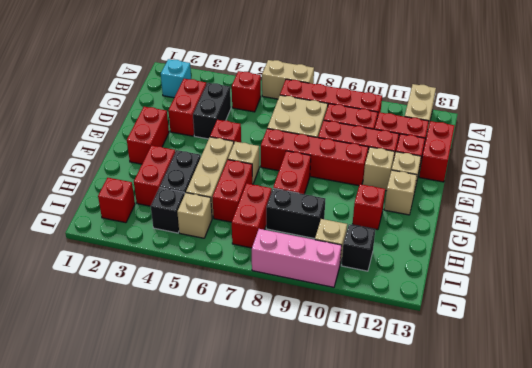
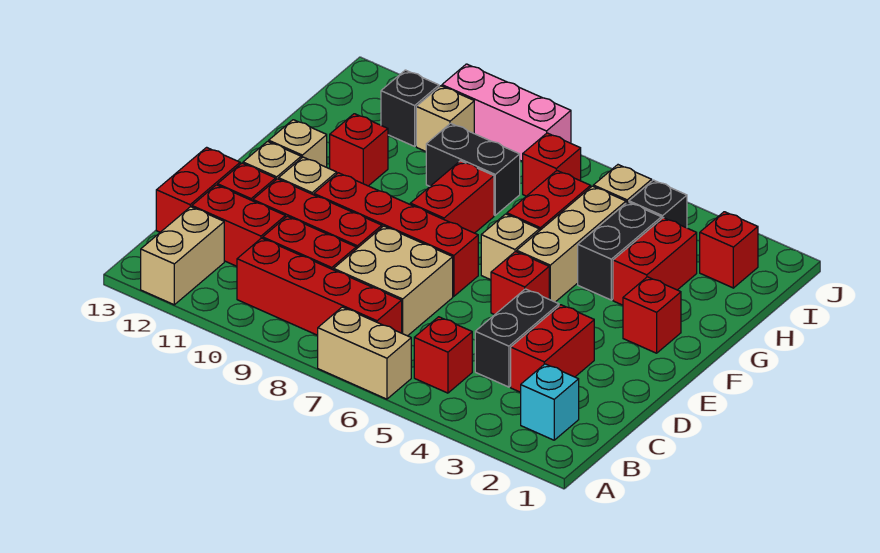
red 1x2 brick [127,107,169,164] -> red 1x1 brick [623,277,681,353]
red 1x2 brick [232,183,272,248] -> red 1x1 brick [523,133,581,196]

